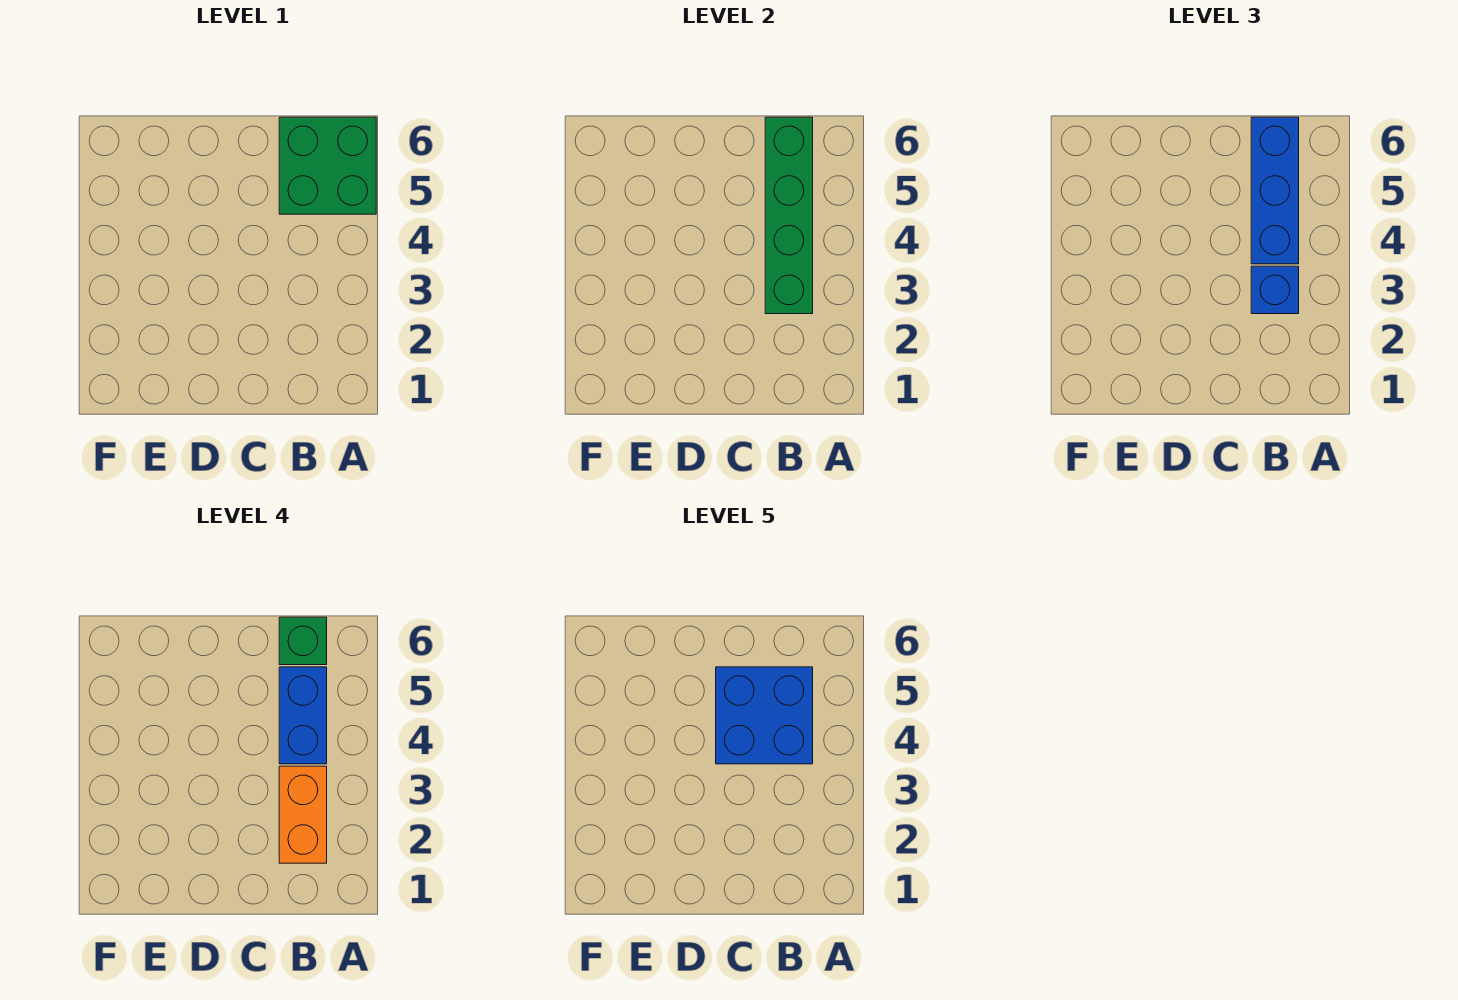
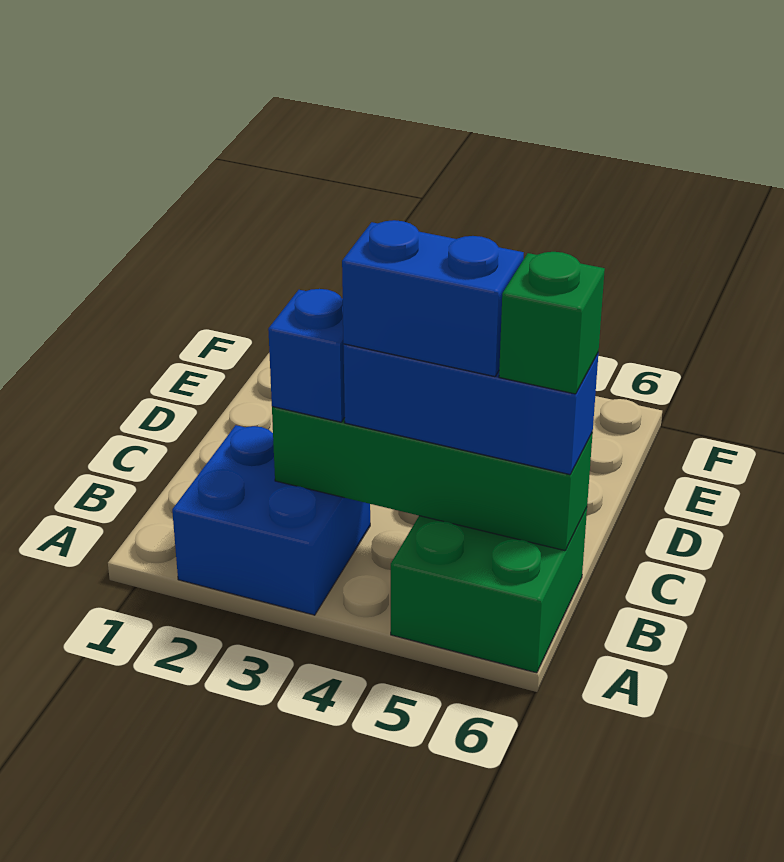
orange 1x2 brick [279,766,327,863] -> none
blue 2x2 brick [716,667,813,764] -> blue 2x2 brick moved to [172,425,370,615]

